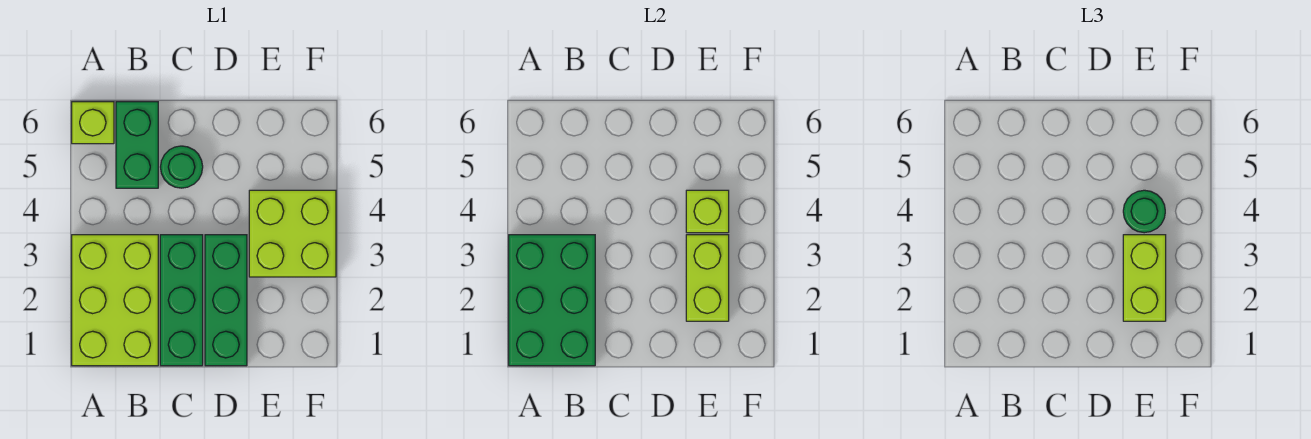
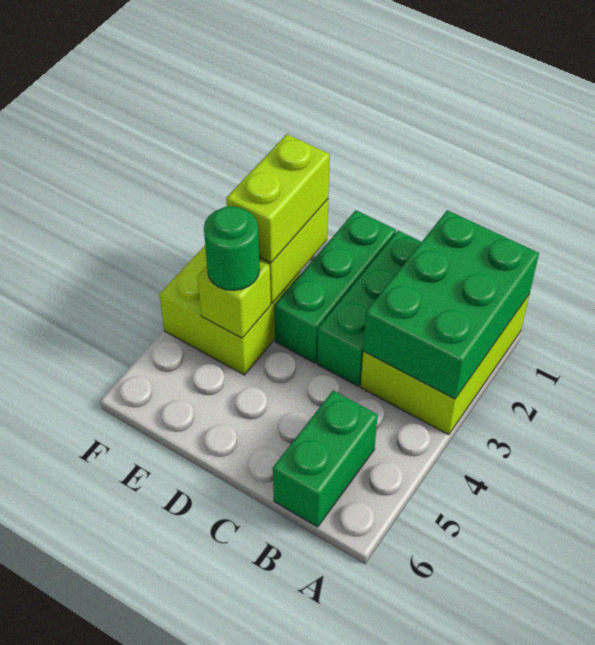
lime 1x1 brick [72,102,114,144] -> none
green 1x1 round brick [161,146,203,188] -> none

